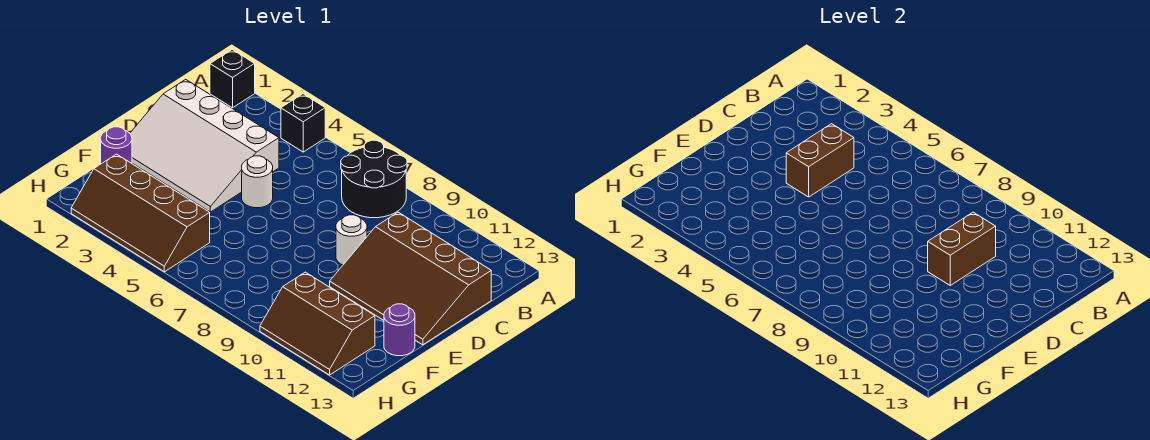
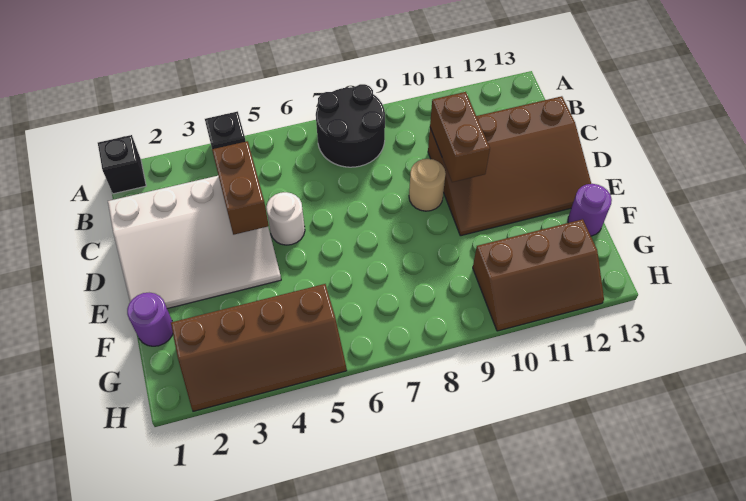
white 1x1 round brick [336,215,367,265] -> tan 1x1 round brick [409,159,446,211]

